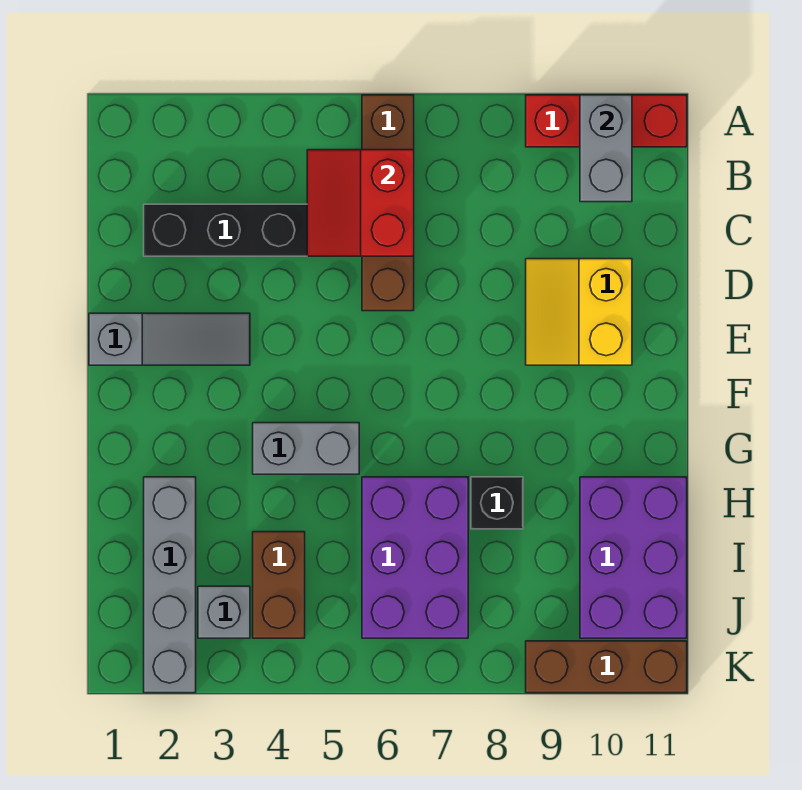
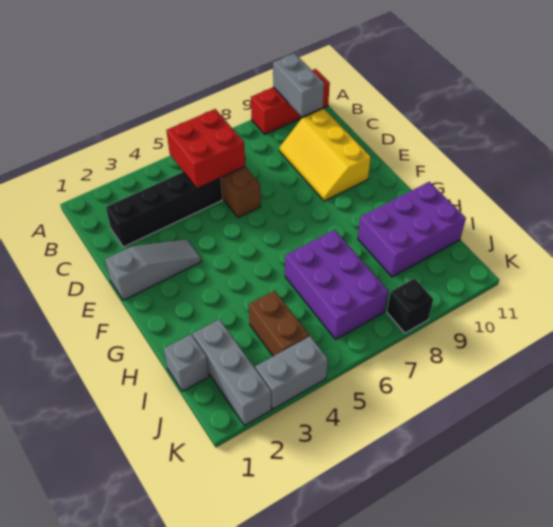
red 2x2 slope [307,150,414,256] -> red 2x2 brick [166,109,245,188]
yellow 2x2 slope [526,259,632,365] -> yellow 2x3 slope [279,108,371,201]
grey 1x2 brick [253,423,359,474] -> grey 1x2 brick moved to [255,336,328,409]
grey 1x4 brick [144,477,196,693] -> grey 1x3 brick [193,319,272,426]
black 1x1 brick [471,477,523,529] -> black 1x1 brick moved to [387,278,433,333]
purple 2x3 brick [580,477,687,638] -> purple 2x3 brick turned to [358,182,466,277]
grey 1x1 brick [198,586,250,638] -> grey 1x1 brick moved to [164,334,209,391]
brown 1x3 brick [526,641,687,693] -> none

